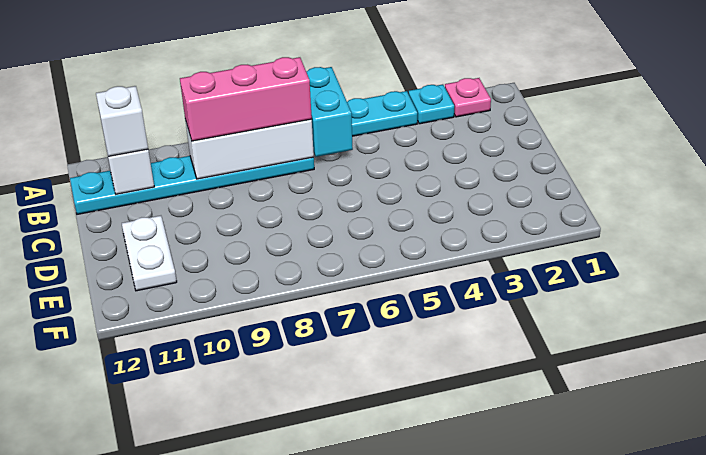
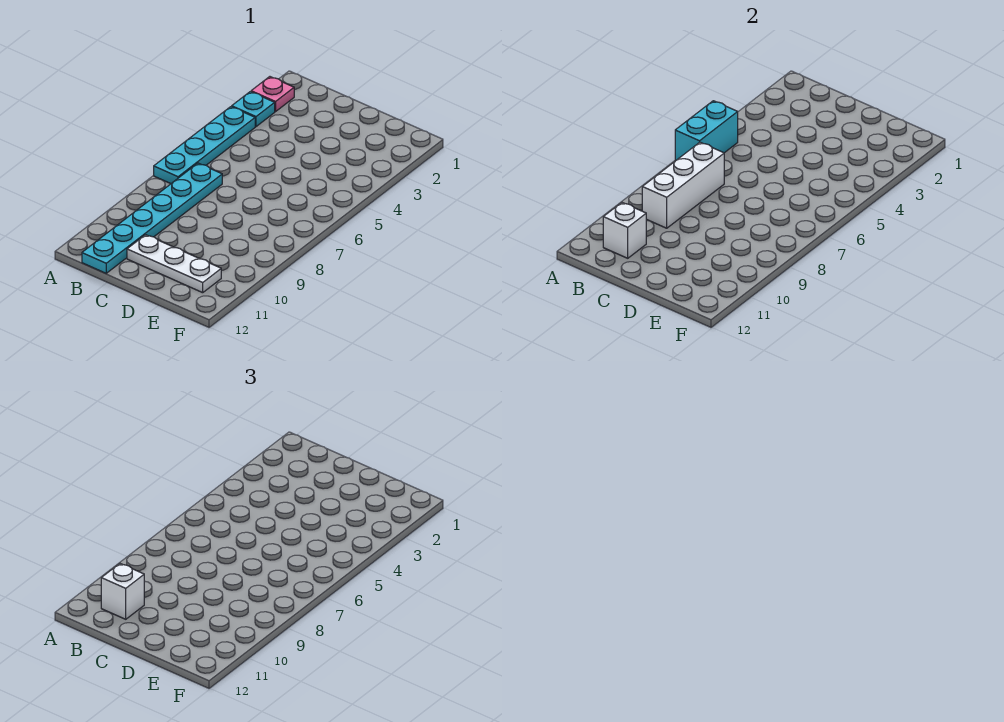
cyan 1x2 brick [306,67,353,157] -> cyan 1x2 brick turned to [675,101,738,161]
pink 1x3 brick [180,57,312,141] -> none
white 1x2 plate [122,216,177,291] -> white 1x3 plate [127,235,221,293]

